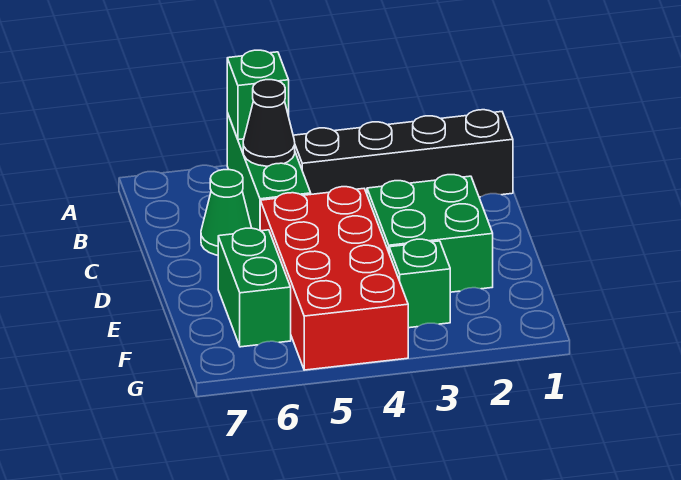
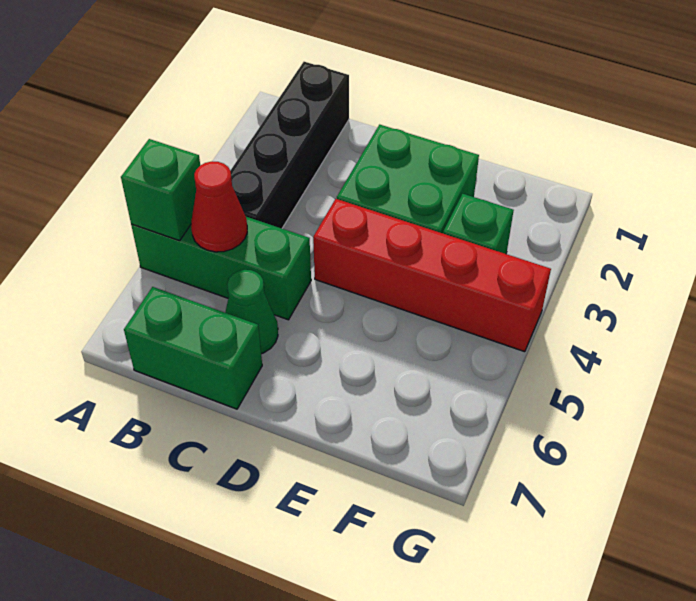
black 1x1 cone [243,80,295,166] -> red 1x1 cone [191,161,247,252]
red 2x4 brick [260,187,408,370] -> red 1x4 brick [313,199,551,352]
green 1x2 brick [218,228,291,347] -> green 1x2 brick moved to [124,287,262,409]

